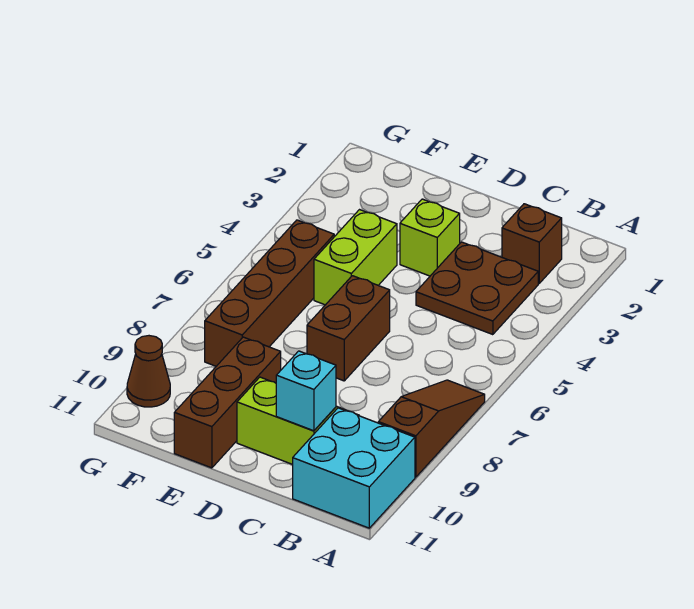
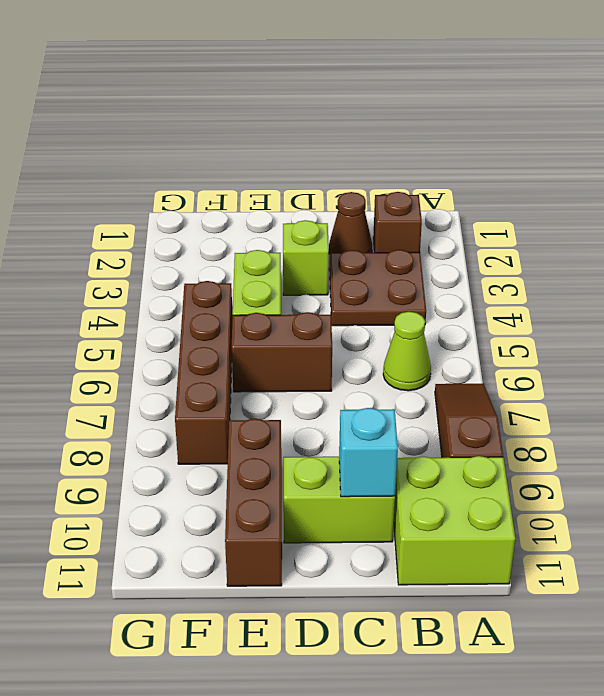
cyan 2x2 brick [293,408,415,528] -> lime 2x2 brick [394,456,515,585]
none -> lime 1x1 cone [383,312,431,391]
brown 1x2 brick [307,276,390,381] -> brown 1x2 brick turned to [232,312,332,392]
brown 1x1 cone [127,336,170,407] -> brown 1x1 cone moved to [329,192,372,254]

